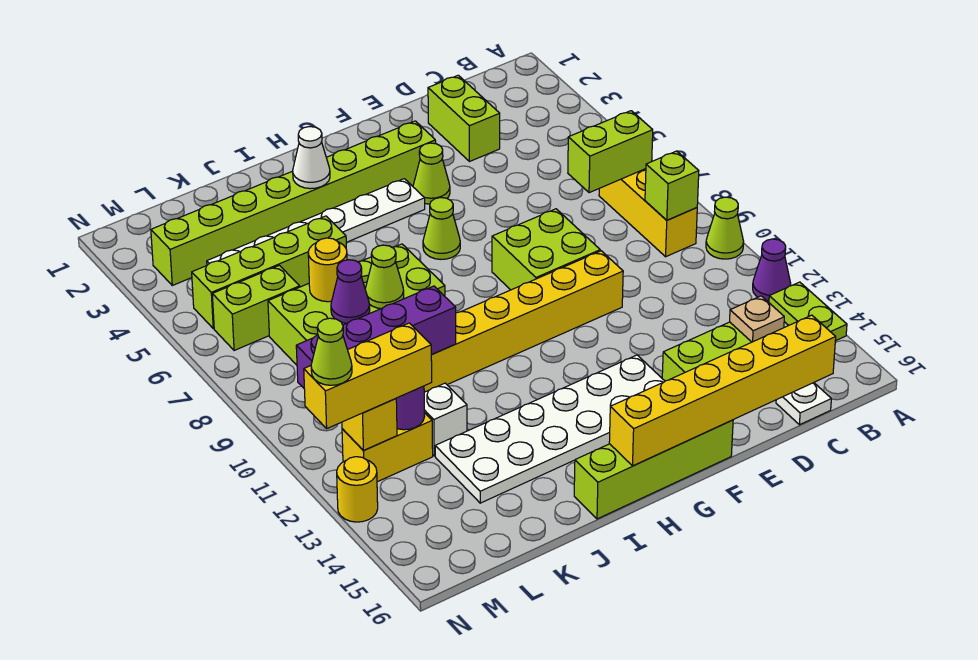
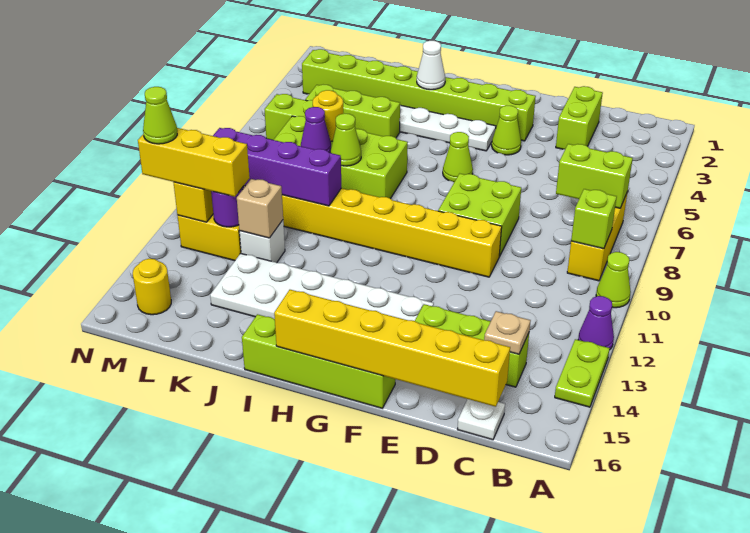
lime 1x4 brick [192,216,346,329] -> lime 1x3 brick [305,85,400,138]
none -> tan 1x1 brick [237,179,283,238]
yellow 1x1 round brick [337,457,378,522] -> yellow 1x1 round brick moved to [133,259,171,315]

